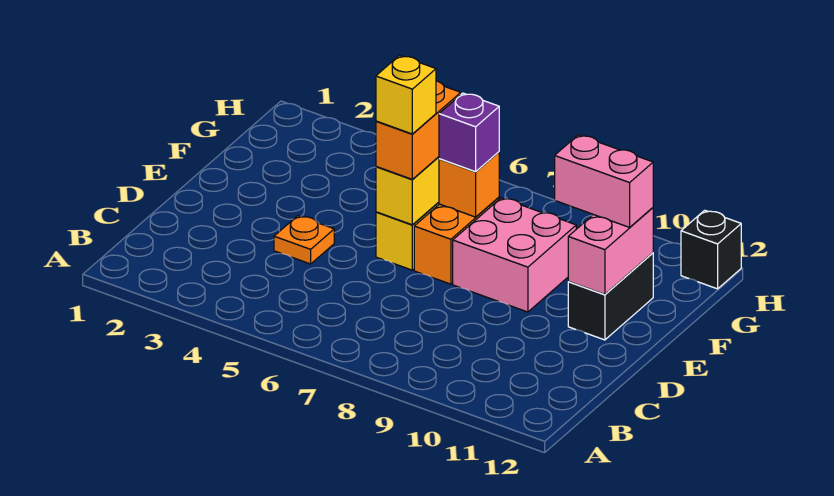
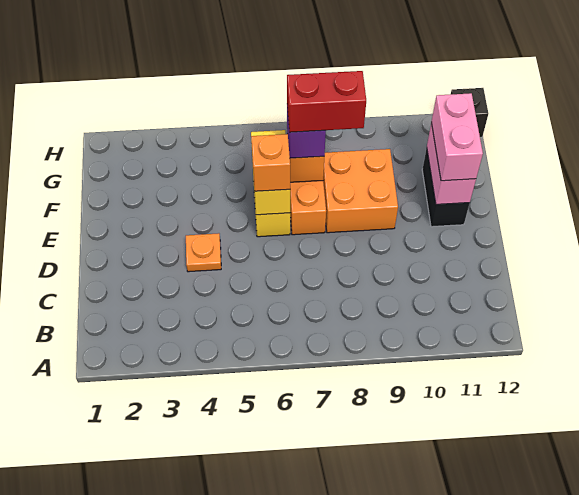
orange 1x2 brick [376,81,461,179] -> orange 1x1 brick [251,134,290,191]
yellow 1x1 brick [376,56,436,134] -> none
pink 2x2 brick [453,198,576,312] -> orange 2x2 brick [323,149,398,233]
none -> red 1x2 brick [287,71,366,132]
pink 1x2 brick [555,135,653,227] -> pink 1x2 brick turned to [431,93,483,181]

